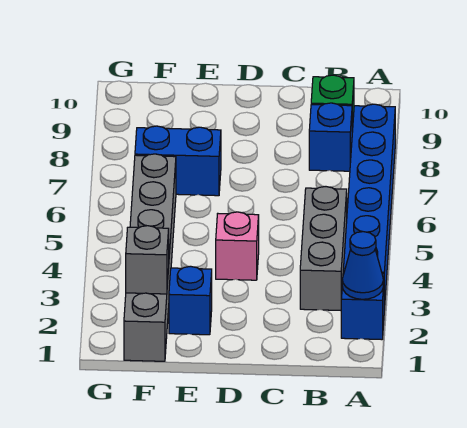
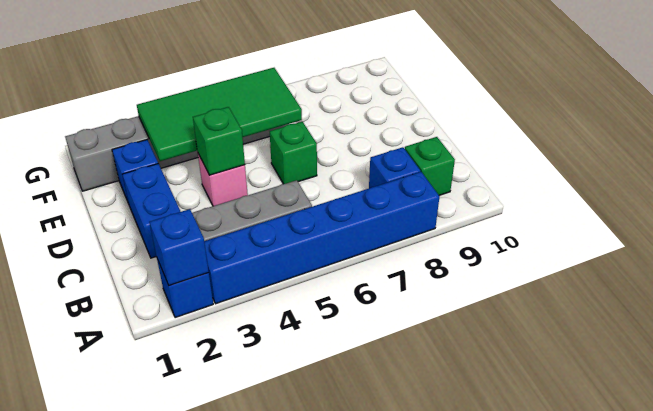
blue 1x1 cone [342,232,383,299] -> blue 1x1 brick [149,209,209,286]
none -> green 1x1 brick [193,107,245,175]
none -> green 1x1 brick [270,122,317,184]
none -> green 2x4 tile [137,68,302,161]
blue 1x2 brick [135,126,221,196] -> blue 1x2 brick moved to [122,164,181,258]
grey 1x1 brick [126,226,169,294] -> none

